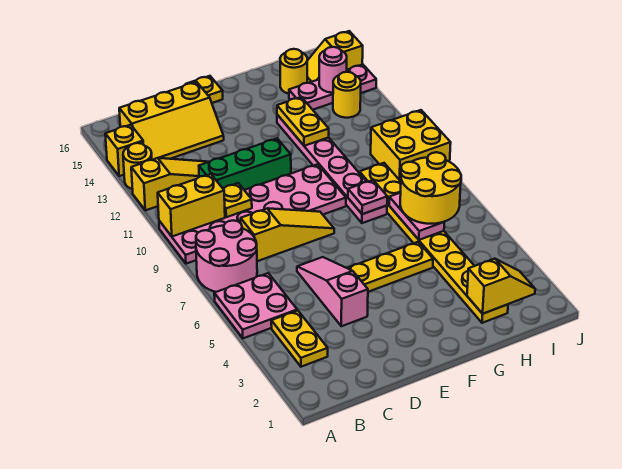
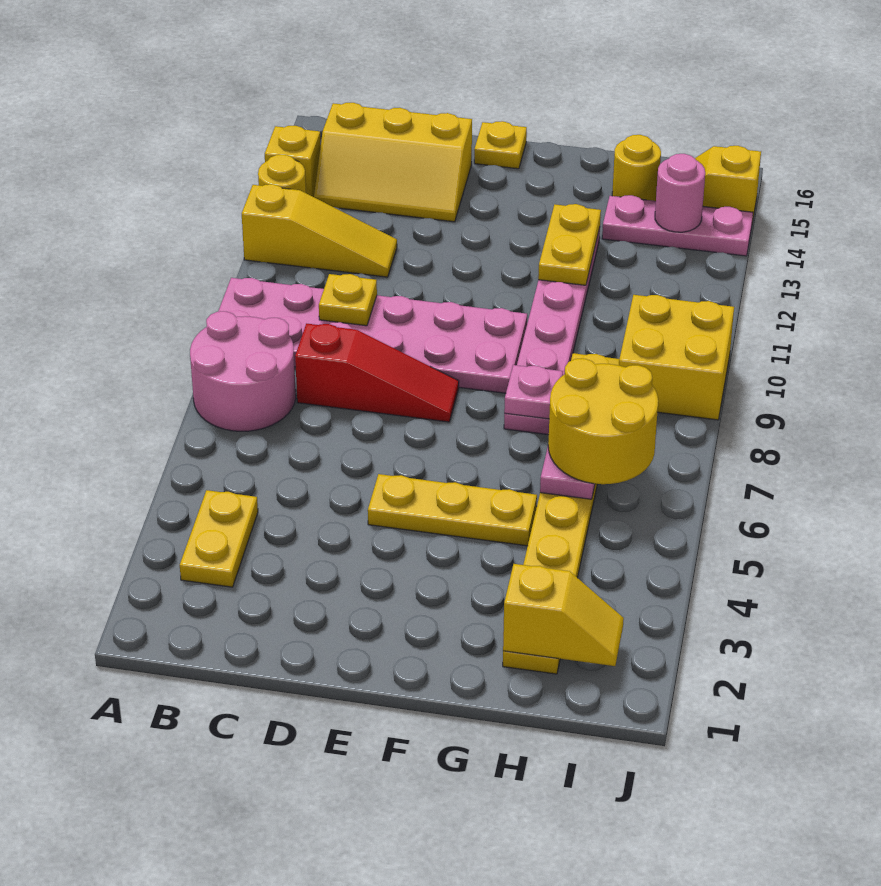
pink 2x2 plate [214,273,297,338] -> none
yellow 1x2 brick [158,174,225,237] -> none
yellow 1x3 slope [241,208,334,261] -> red 1x3 slope [295,324,459,422]
green 1x3 brick [199,138,291,190] -> none
pink 1x3 slope [297,257,368,326] -> none
yellow 1x1 round brick [333,72,361,118] -> none

